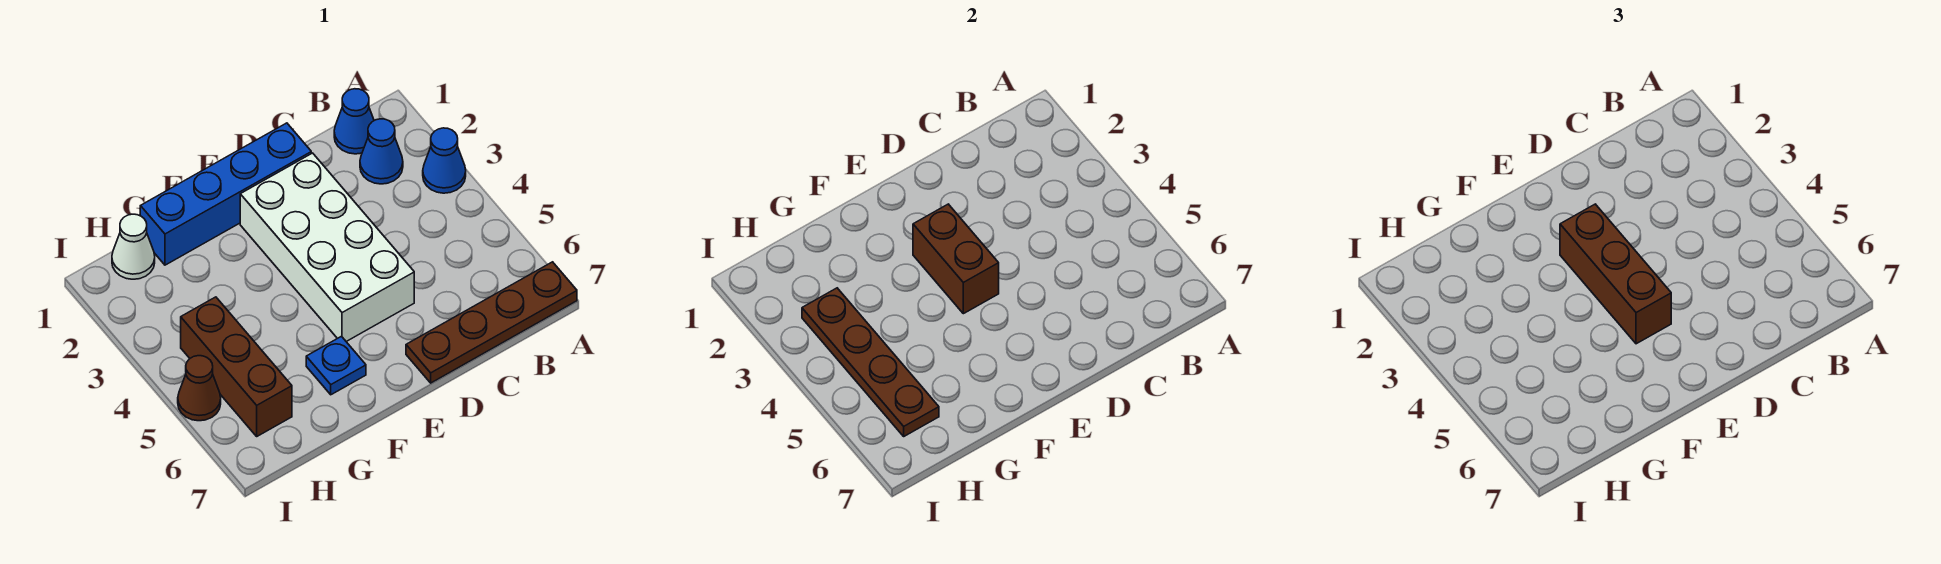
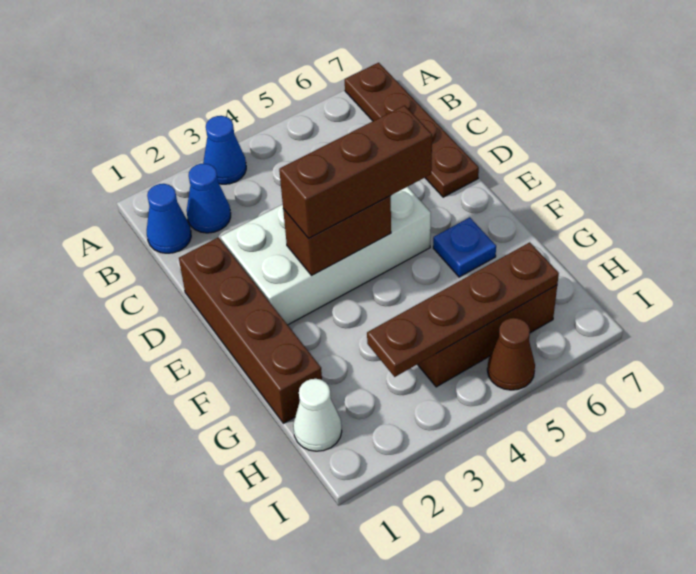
blue 1x4 brick [140,123,311,265] -> brown 1x4 brick [179,237,322,423]

